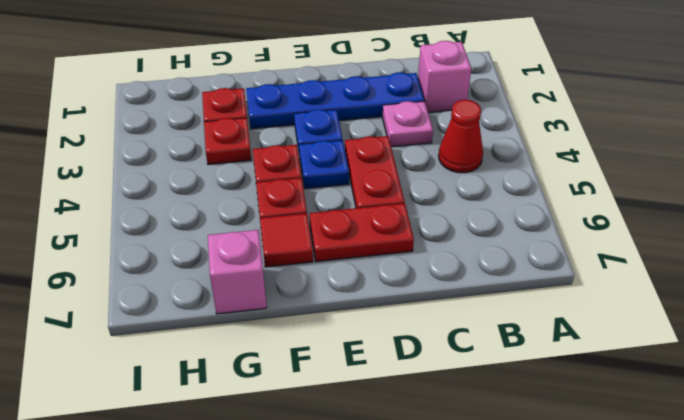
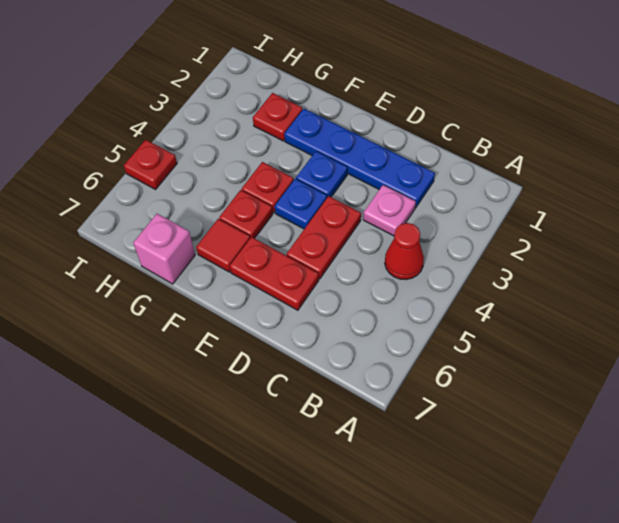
pink 1x1 brick [418,41,471,112] -> none
red 1x1 plate [204,118,251,165] -> red 1x1 plate moved to [124,140,177,189]

